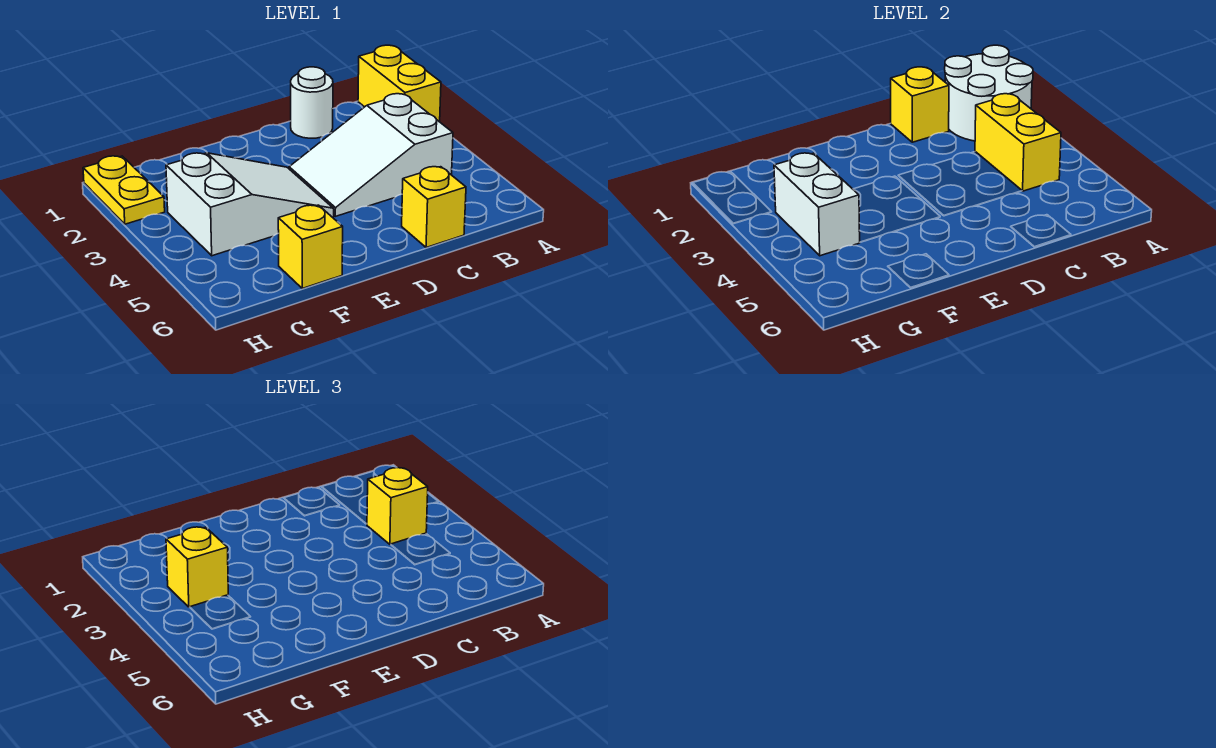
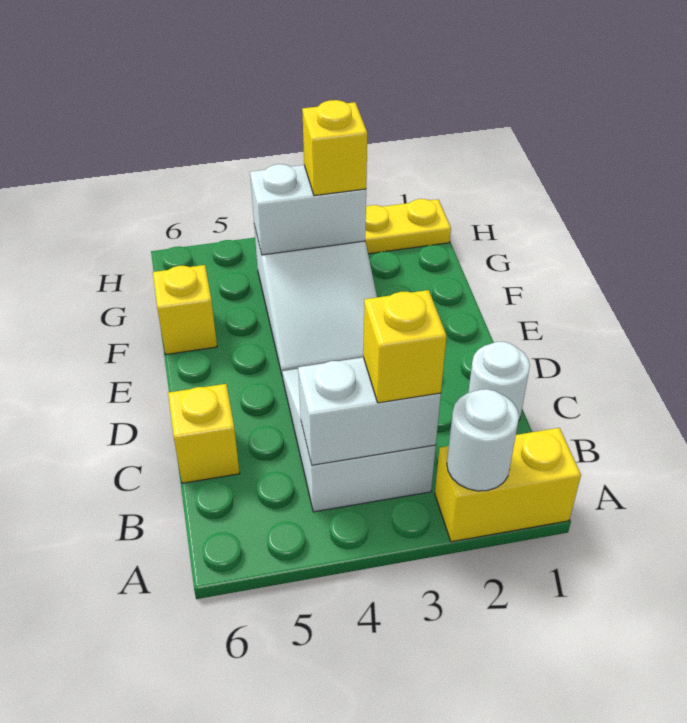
white 2x2 round brick [945,45,1033,141] -> white 1x1 round brick [447,389,519,491]
yellow 1x2 brick [975,94,1061,191] -> white 1x2 brick [298,357,441,465]
yellow 1x1 brick [891,67,949,142] -> none

